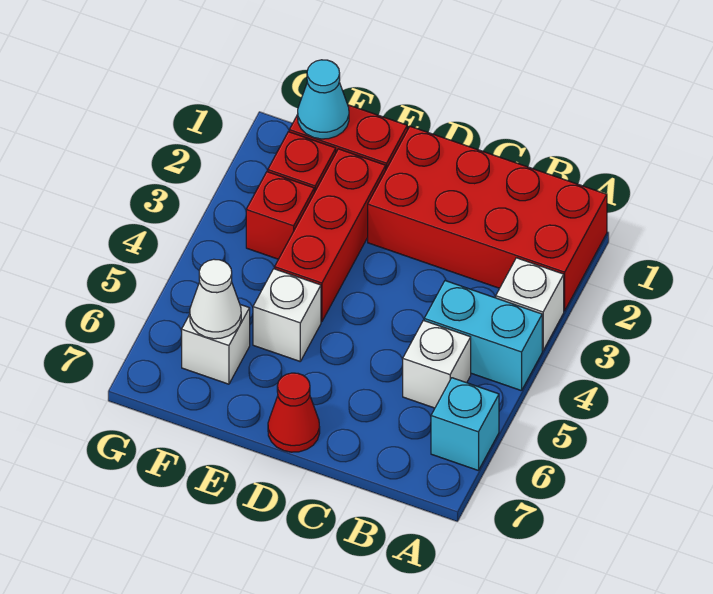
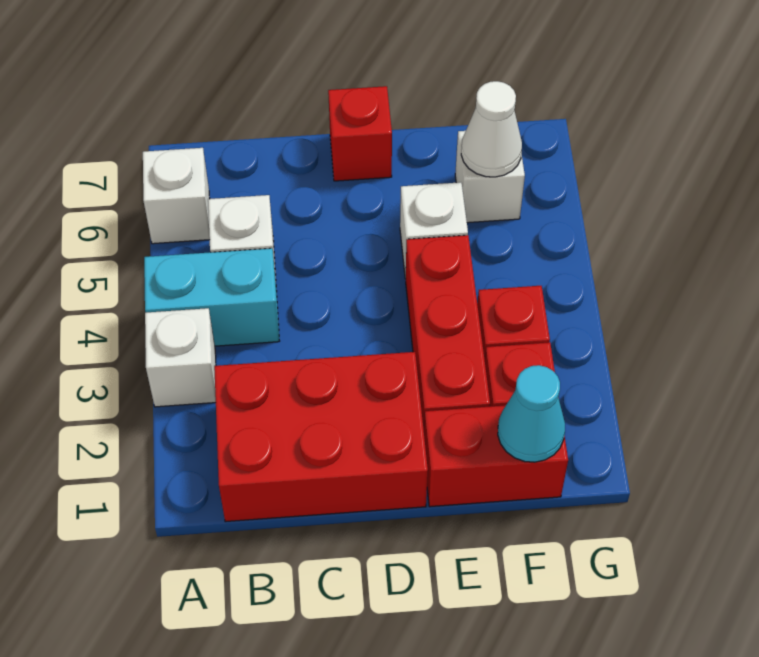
red 2x4 brick [368,126,607,311] -> red 2x3 brick [214,352,428,522]
cyan 1x1 brick [431,378,499,470] -> white 1x1 brick [143,148,210,244]
red 1x1 cone [268,373,320,452] -> red 1x1 brick [328,86,392,181]

